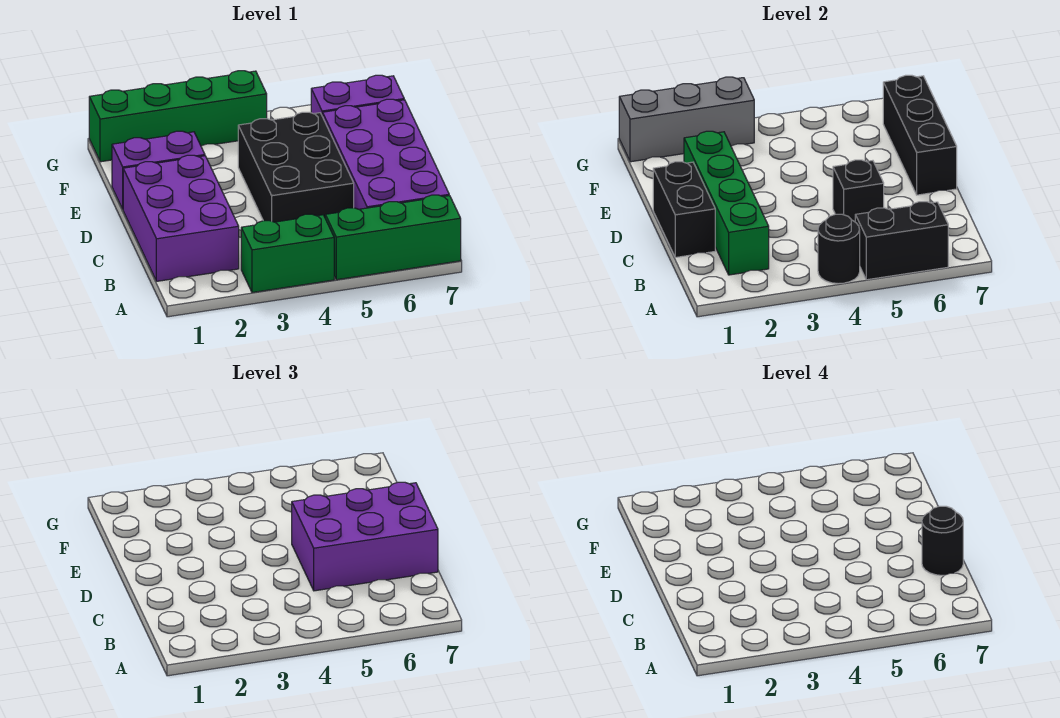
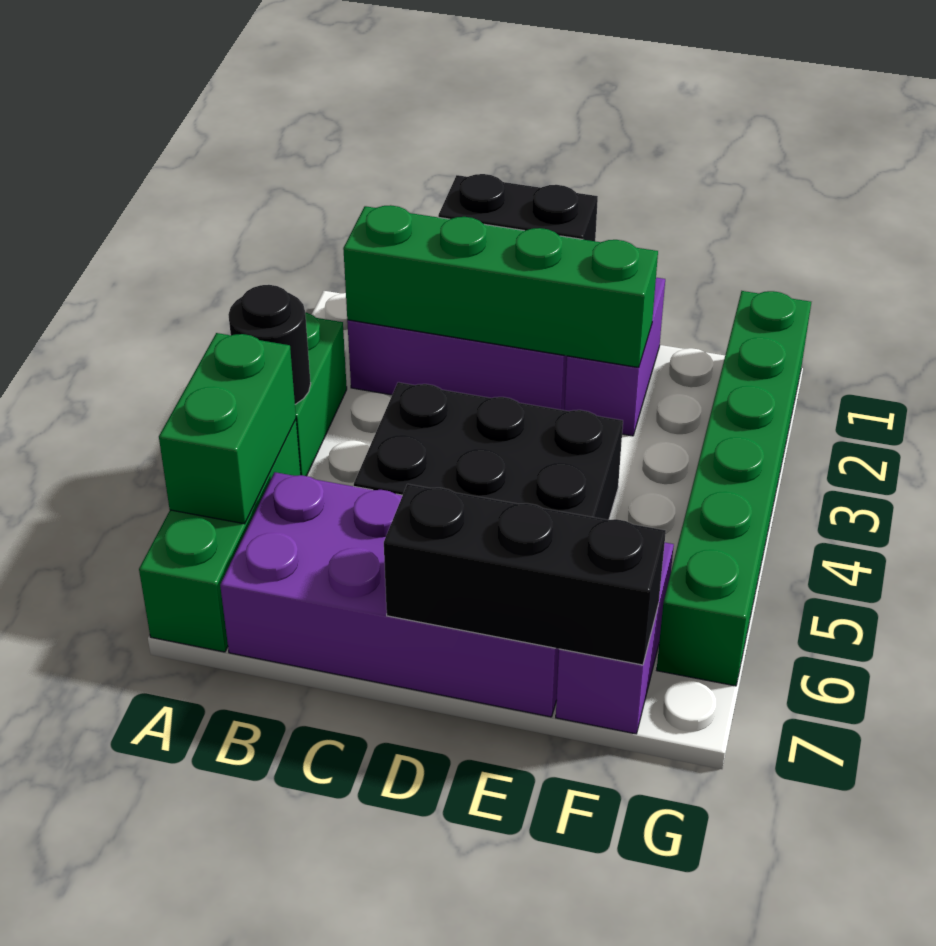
black 1x2 brick [855,202,948,280] -> green 1x2 brick [159,333,296,524]
black 1x1 brick [833,160,884,222] -> none
purple 2x3 brick [292,482,438,591] -> none
black 1x1 round brick [922,506,963,575] -> none
green 1x4 brick [89,71,267,162] -> green 1x6 brick [657,291,811,686]
grey 1x3 brick [619,77,754,162] -> none

